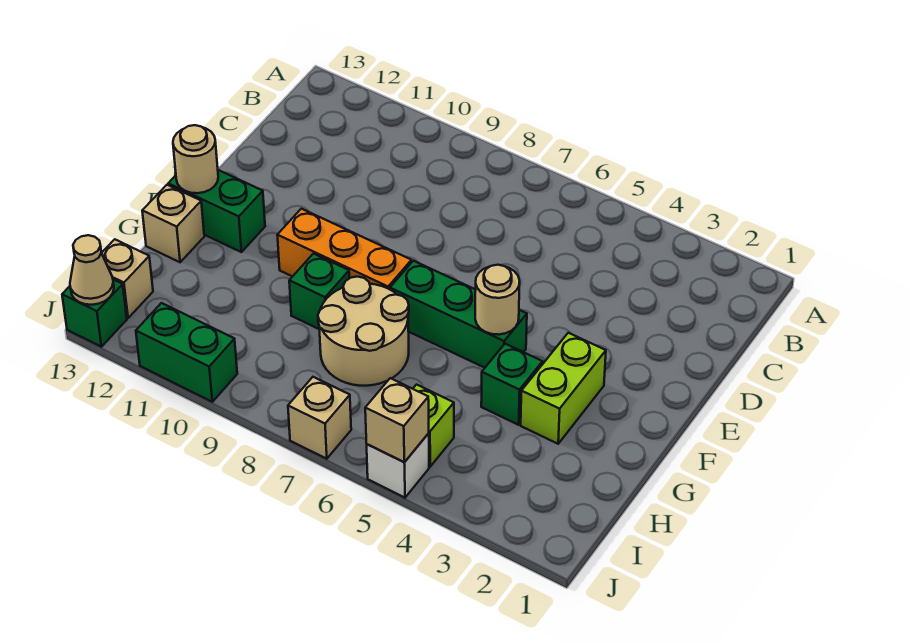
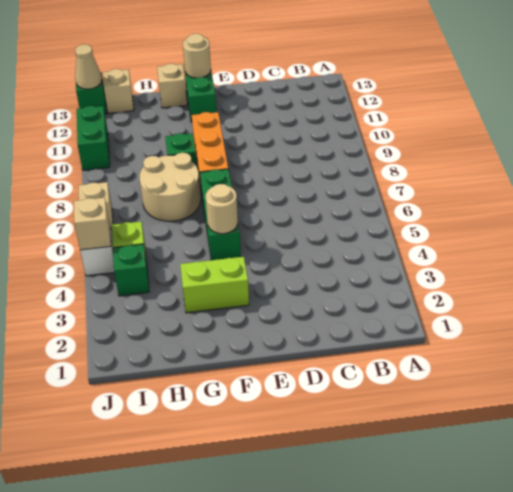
green 1x1 brick [481,344,543,425] -> green 1x1 brick moved to [113,244,149,296]

